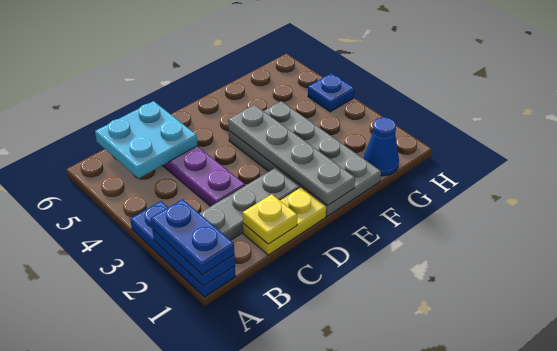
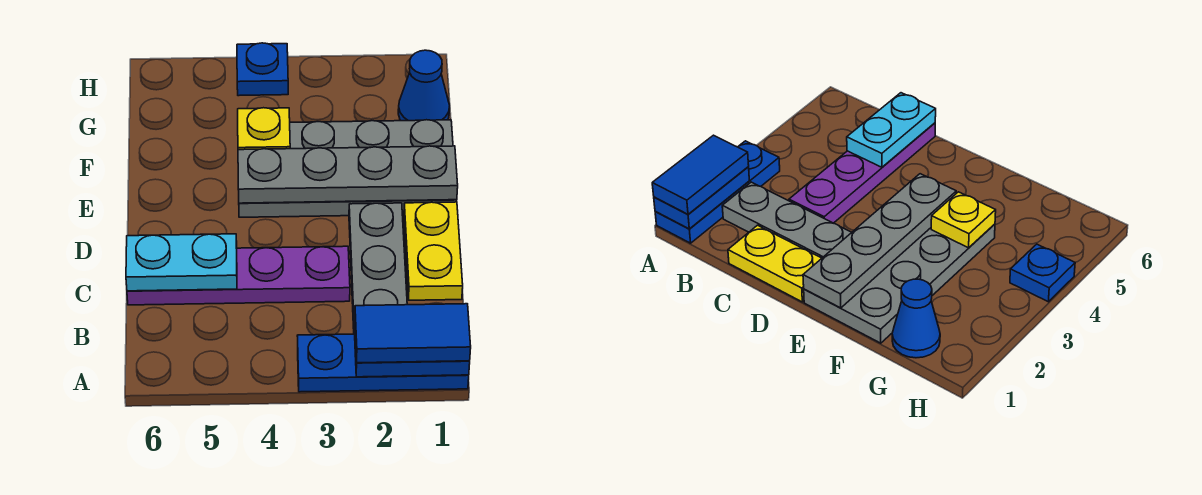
blue 1x2 plate [151,199,234,275] -> blue 1x2 tile [355,304,471,363]
cyan 2x2 plate [95,101,198,178] -> cyan 1x2 plate [126,234,237,291]
yellow 1x1 plate [243,194,297,244] -> yellow 1x1 plate moved to [238,108,290,150]

